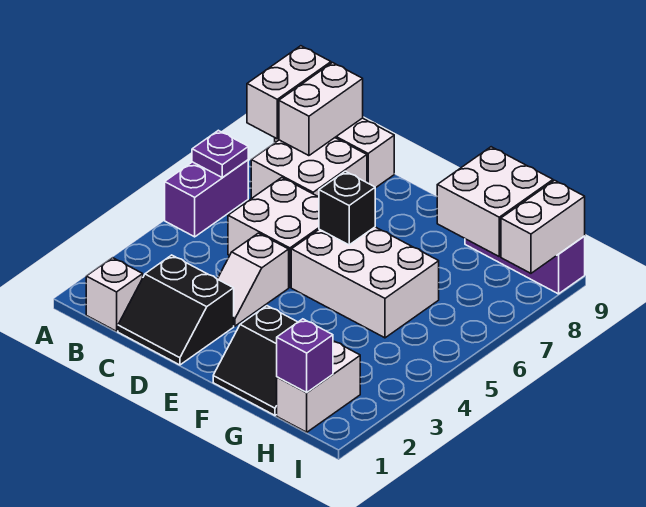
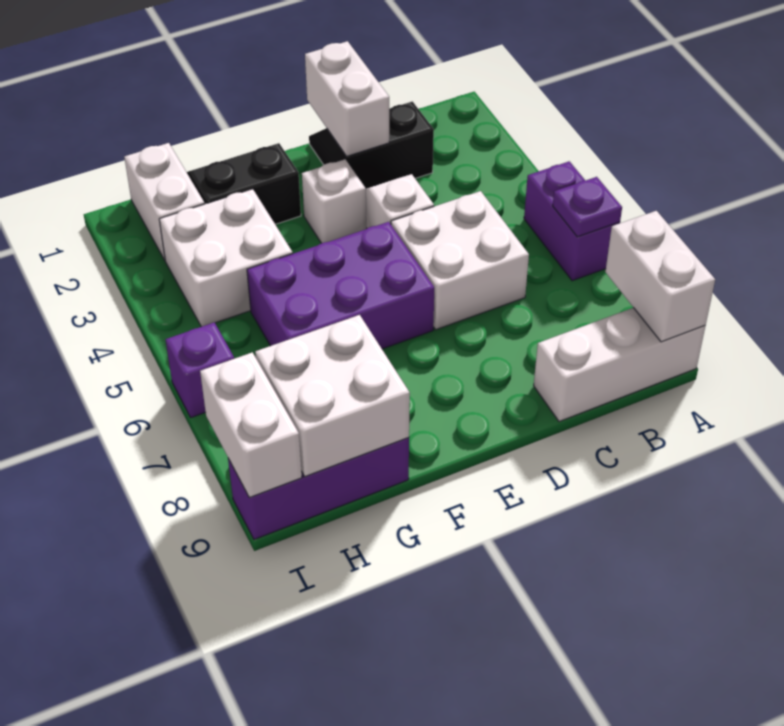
white 1x1 brick [86,258,143,331] -> white 1x1 brick moved to [302,159,366,243]
white 2x2 brick [251,138,367,199] -> white 2x2 brick moved to [159,189,293,327]
white 1x2 brick [279,63,363,156] -> white 1x2 brick moved to [305,41,389,156]
white 2x3 brick [291,227,439,338] -> purple 2x3 brick [247,222,434,349]
black 1x1 brick [319,171,375,245] -> none
purple 1x1 brick [277,319,333,393] -> purple 1x1 brick moved to [165,322,234,417]

